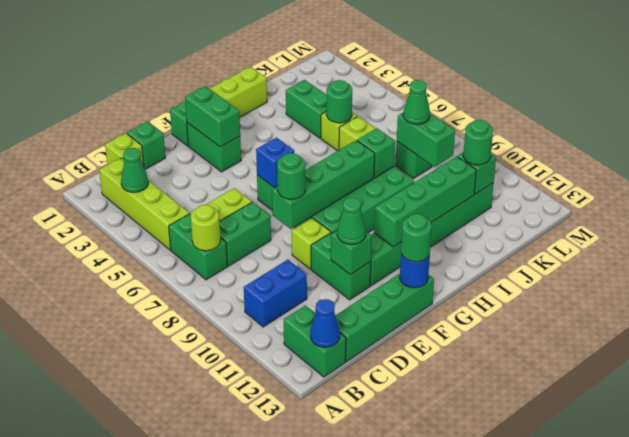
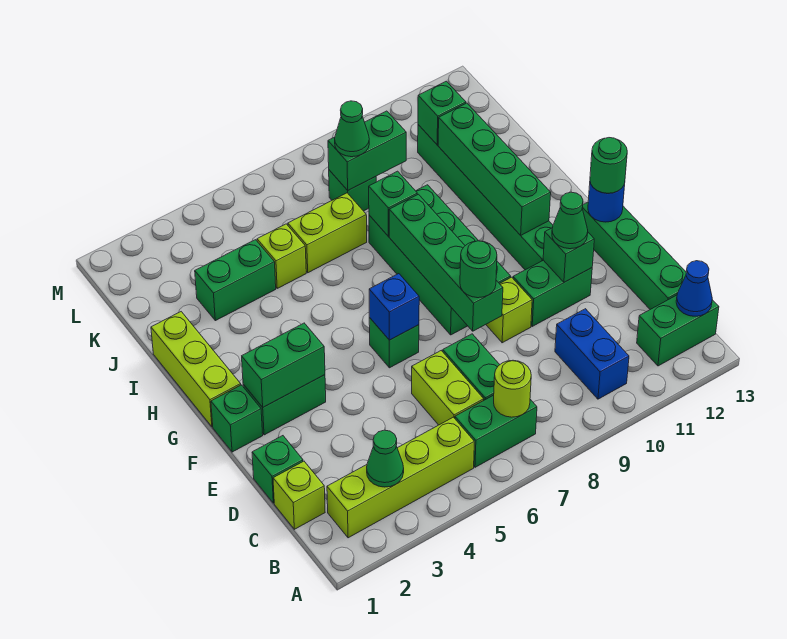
green 1x1 round brick [326,80,352,123] -> none
green 1x1 round brick [463,120,493,165] -> none

